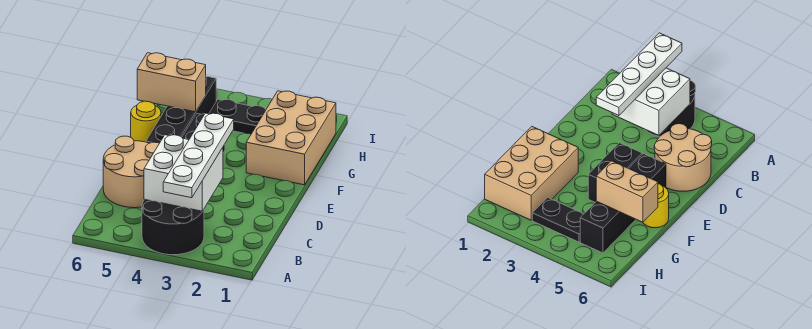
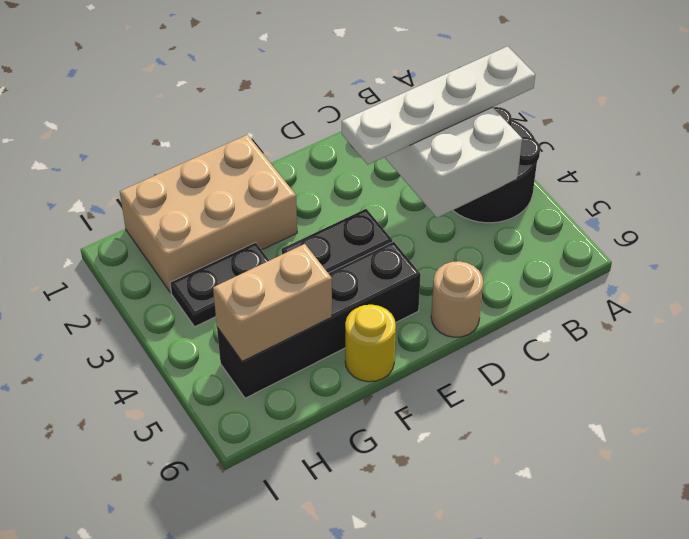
tan 2x2 round brick [103,136,159,208] -> tan 1x1 round brick [431,261,483,337]
tan 1x2 brick [137,53,206,112] -> tan 1x2 brick turned to [213,244,332,361]
black 1x2 plate [209,99,266,134] -> black 1x2 plate turned to [170,243,269,327]

